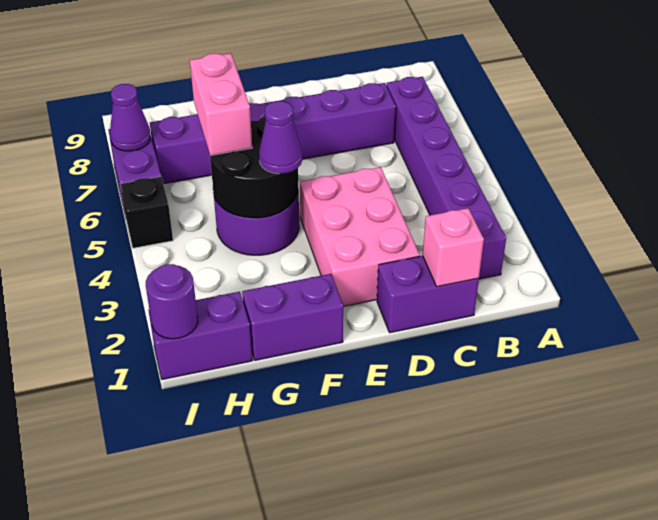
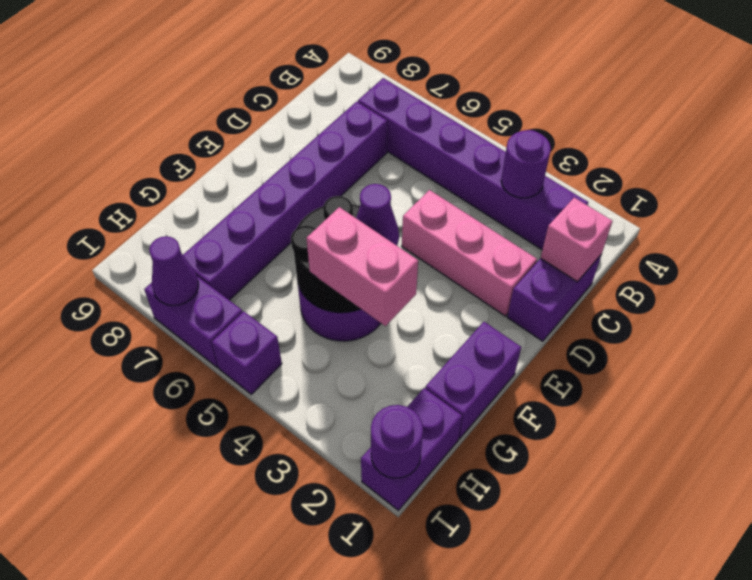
none -> purple 1x1 round brick [501,130,551,198]
pink 2x3 brick [300,167,420,306] -> pink 1x3 brick [402,190,537,316]
pink 1x2 brick [190,53,252,155] -> pink 1x2 brick moved to [306,207,418,326]
black 1x1 brick [120,177,173,248] -> purple 1x1 brick [212,311,282,394]

